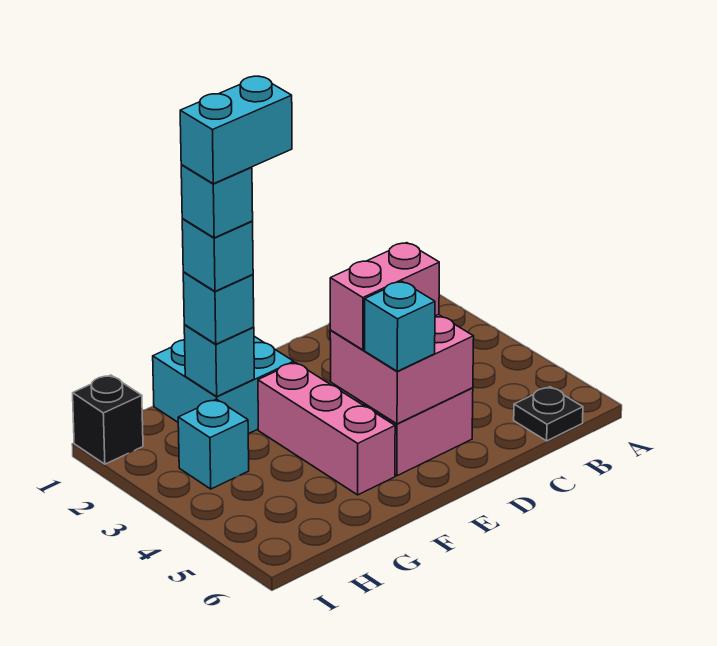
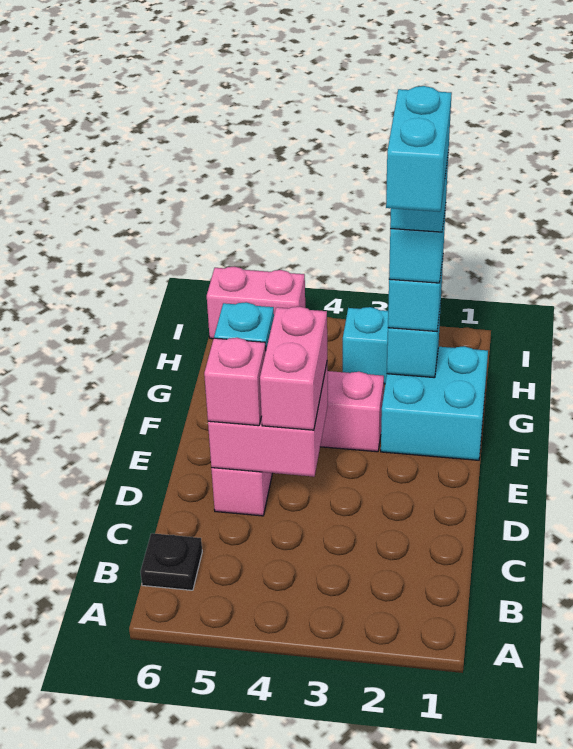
none -> pink 1x1 brick [204,338,266,426]
black 1x1 brick [73,375,143,464] -> none
none -> pink 1x2 brick [207,267,305,339]

